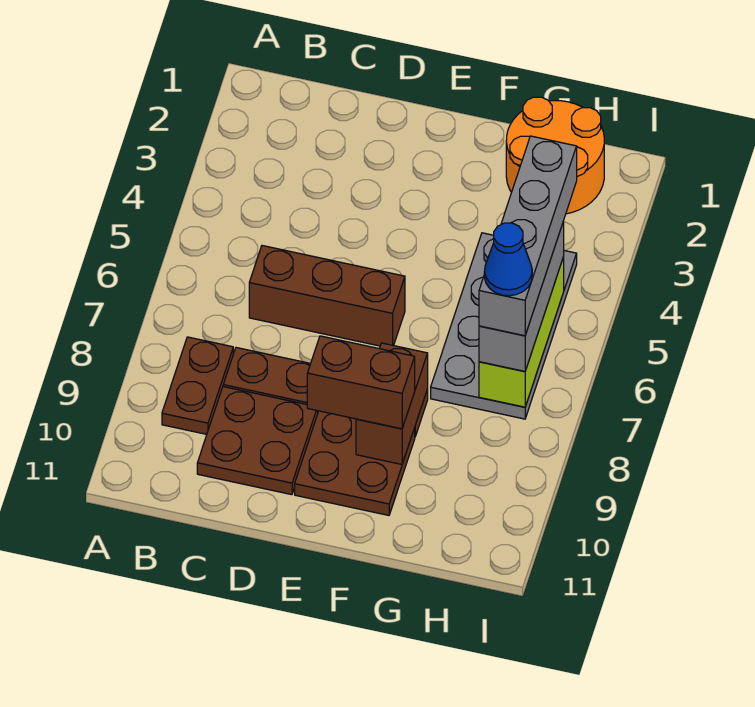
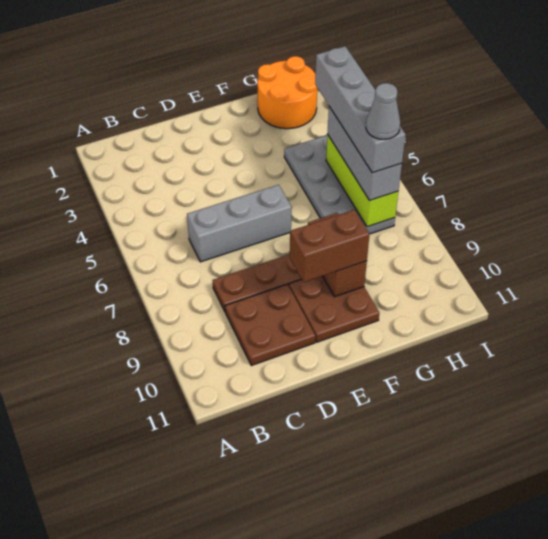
brown 1x2 plate [162,337,233,434] -> none
brown 1x3 brick [249,246,405,346] -> grey 1x3 brick [187,185,292,262]
blue 1x1 cone [484,223,532,296] -> grey 1x1 cone [366,83,400,139]

